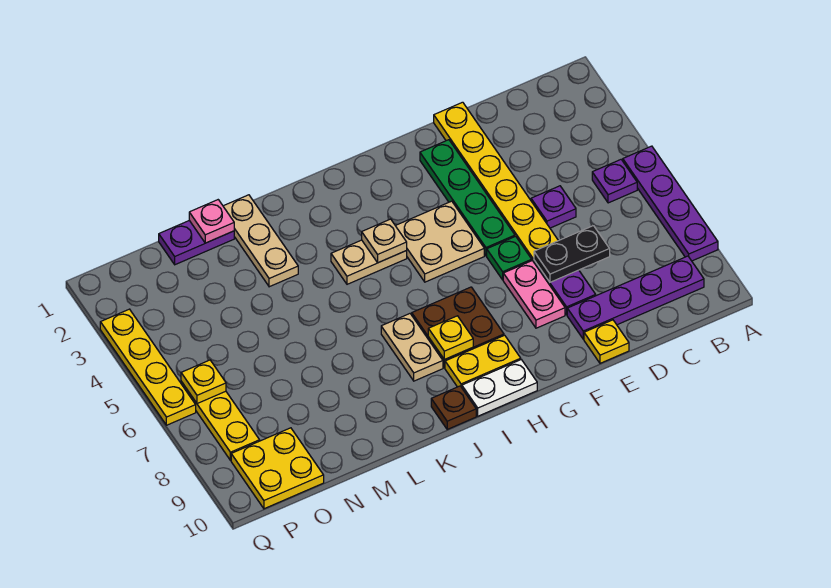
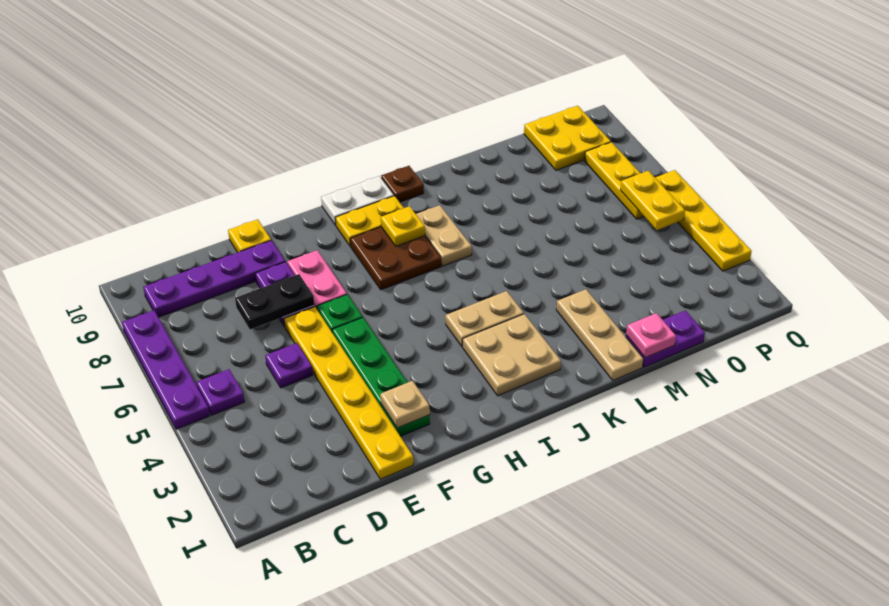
tan 2x2 plate [395,201,484,282] -> tan 2x2 plate moved to [463,314,561,396]
tan 1x1 plate [362,219,407,263] -> tan 1x1 plate moved to [380,381,430,428]
yellow 1x1 plate [181,360,226,404] -> yellow 1x2 plate [621,171,685,230]

